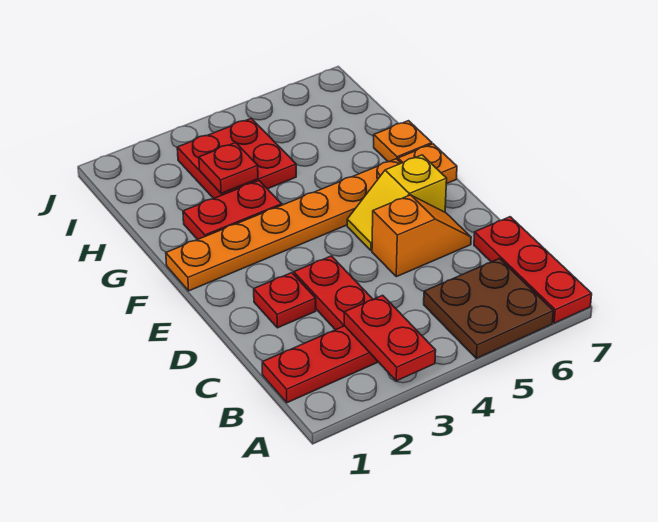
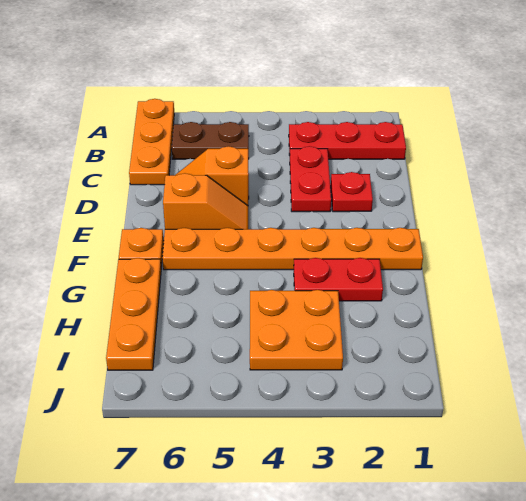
red 1x2 plate [344,295,436,381] -> none
brown 2x2 plate [424,259,553,358] -> brown 1x2 plate [172,122,249,159]
red 1x3 plate [474,217,592,323] -> orange 1x3 plate [129,99,174,185]
yellow 1x2 slope [347,155,447,251] -> orange 1x2 slope [163,173,248,229]
orange 1x1 plate [374,121,432,162] -> orange 1x3 plate [106,258,161,370]
red 2x2 plate [177,118,296,199] -> orange 2x2 plate [250,290,343,370]
red 1x1 plate [199,143,258,193] -> none

